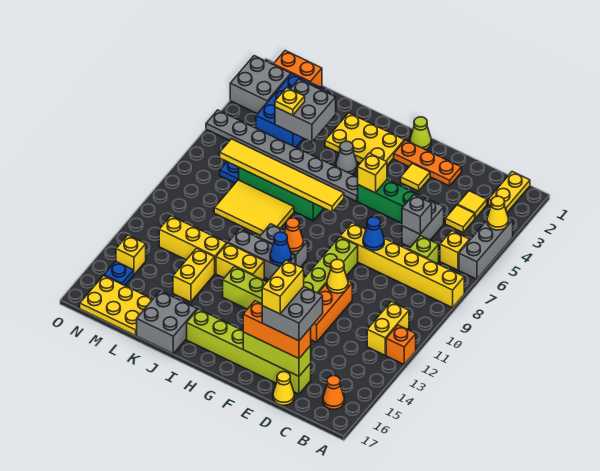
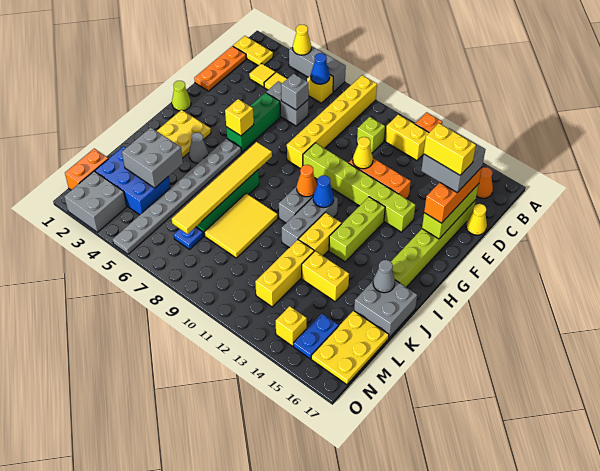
lime 1x1 brick [409,236,439,263] -> lime 1x1 brick moved to [357,117,385,153]
orange 1x3 plate [394,140,461,186] -> orange 1x3 plate moved to [194,46,246,91]
blue 1x1 cone [363,217,384,251] -> blue 1x1 cone moved to [311,53,330,84]
yellow 1x1 tile [401,164,430,191] -> none
none -> grey 1x1 cone [373,260,395,293]
yellow 1x1 plate [275,88,305,115] -> none
blue 1x1 plate [104,261,134,286] -> blue 1x2 plate [294,313,339,359]

